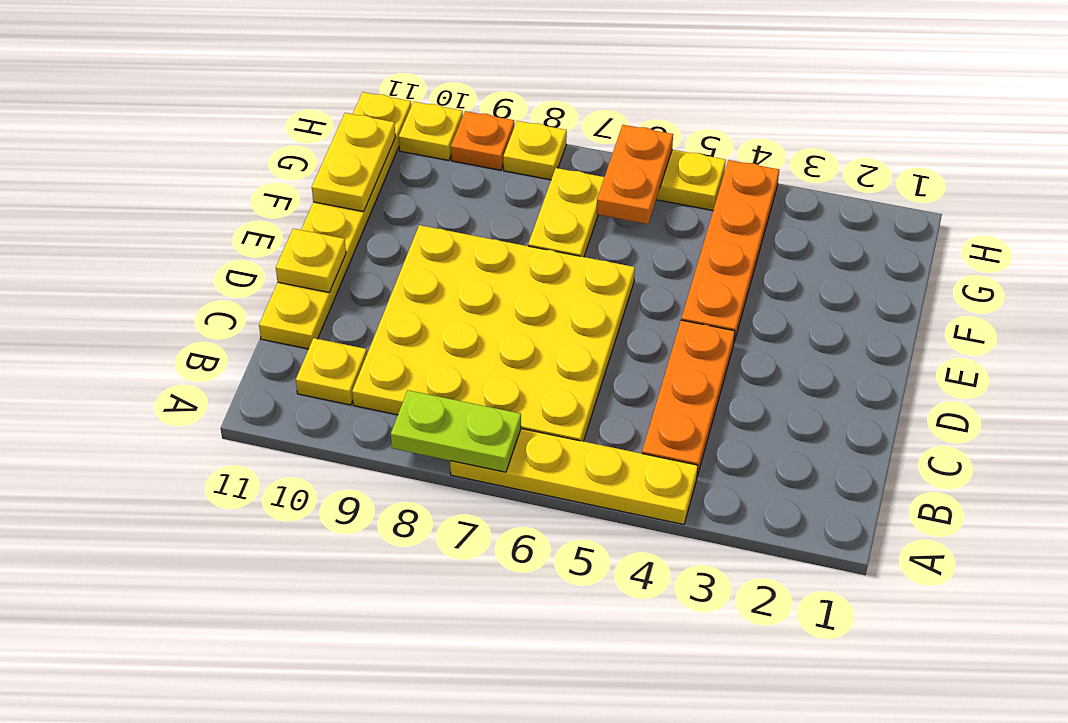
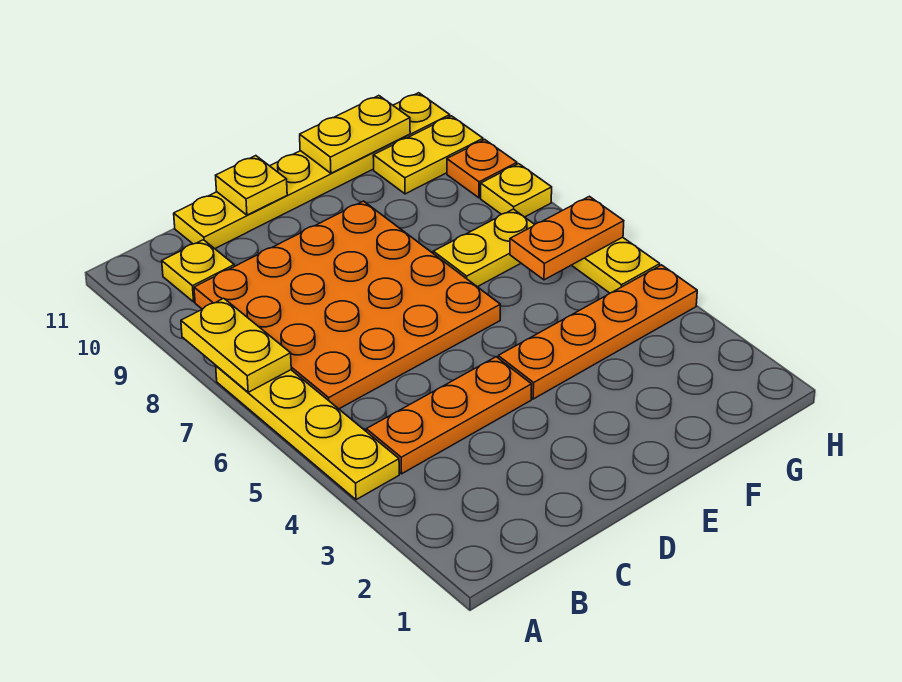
lime 1x2 plate [391,390,521,472] -> yellow 1x2 plate [181,298,291,392]
yellow 4x4 plate [352,225,635,441] -> orange 4x4 plate [194,201,500,409]
yellow 1x1 plate [399,102,463,160] -> yellow 1x2 plate [373,116,483,194]

